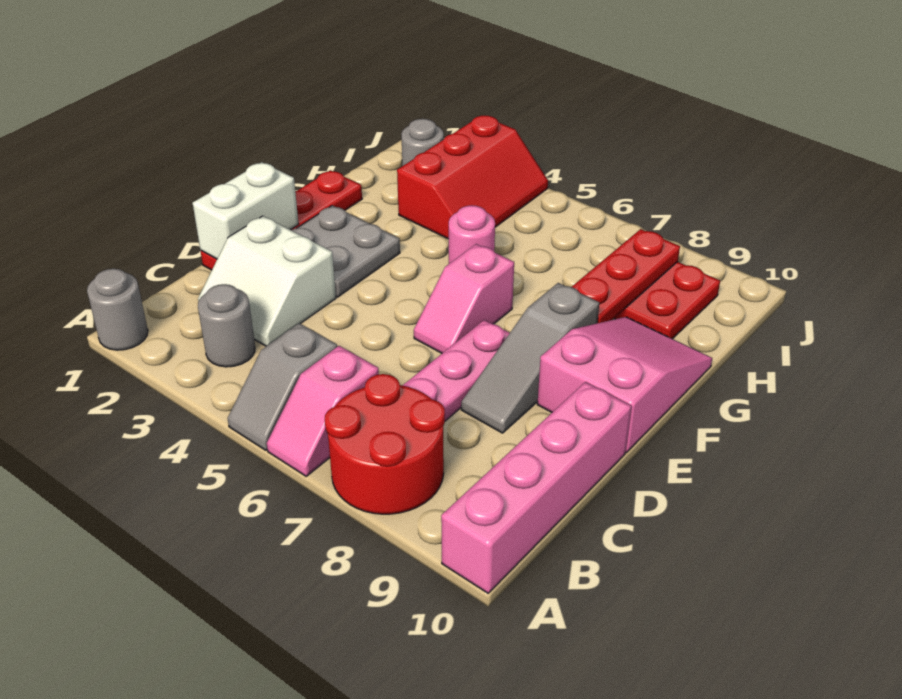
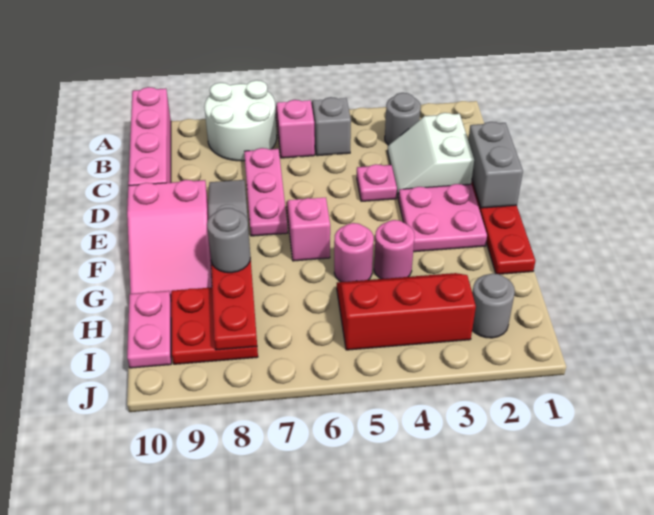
grey 1x1 round brick [87,269,148,350] -> grey 1x1 round brick moved to [207,208,250,273]
red 2x2 round brick [325,374,445,514] -> white 2x2 round brick [204,80,277,161]
white 2x2 slope [198,216,336,346] -> white 2x2 slope turned to [387,113,474,198]
white 1x2 brick [193,162,299,259] -> grey 1x2 brick [468,122,523,208]
none -> pink 1x1 plate [357,164,397,201]
grey 2x2 plate [291,205,400,297] -> pink 2x2 plate [398,184,487,252]
none -> pink 1x1 round brick [374,220,415,279]
red 2x3 slope [397,115,548,239] -> red 2x3 slope turned to [337,273,476,350]
none -> pink 1x2 plate [127,291,171,368]

